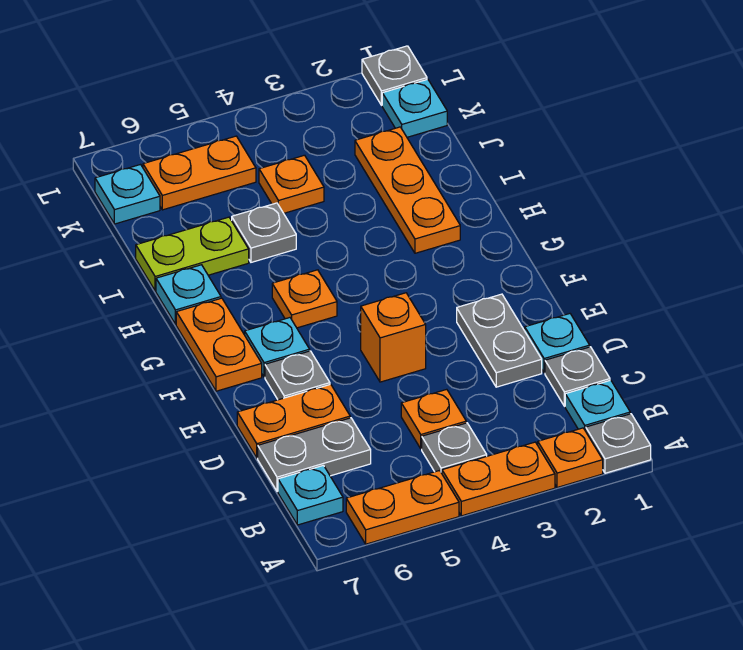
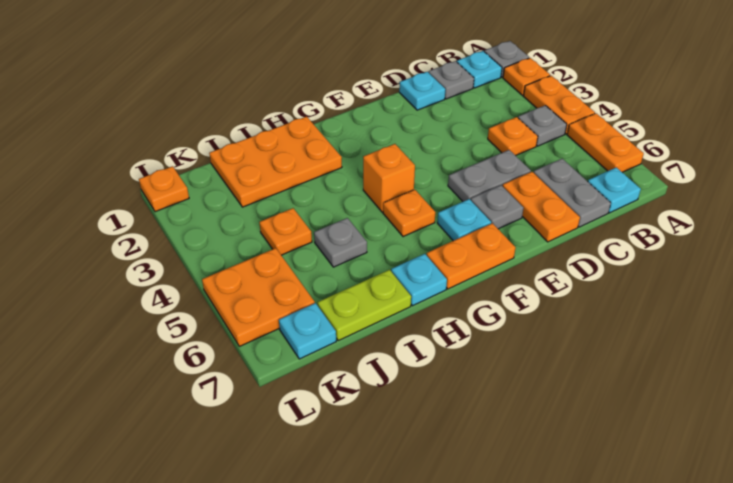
grey 1x2 plate [457,294,542,387] -> grey 1x2 plate moved to [448,150,531,201]
orange 1x1 brick [361,293,426,382] -> orange 1x1 brick moved to [363,144,415,212]
orange 1x3 plate [355,127,460,253] -> orange 2x3 plate [209,116,342,207]
lime 1x2 plate [136,217,249,291] -> lime 1x2 plate turned to [317,270,411,341]
cyan 1x1 plate [382,79,447,137] -> none
orange 1x2 plate [143,136,256,210] -> orange 2x2 plate [202,248,315,346]
grey 1x1 plate [362,46,427,105] -> orange 1x1 plate [139,166,189,212]

